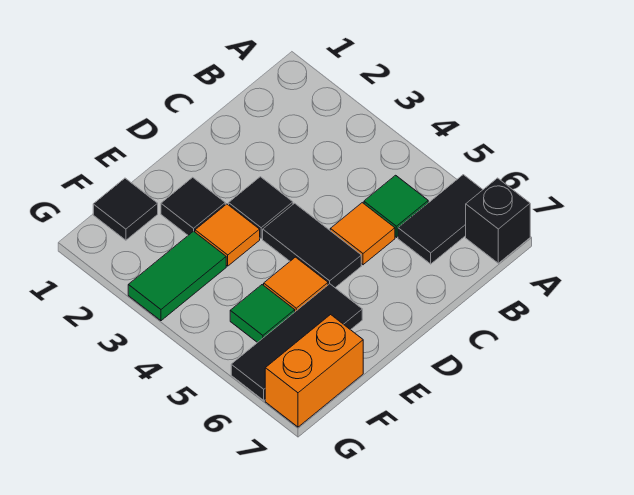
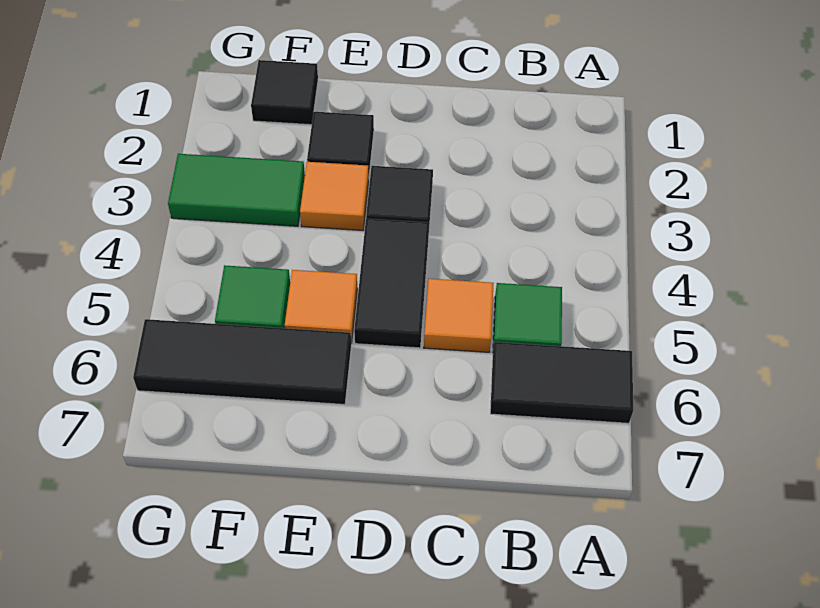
black 1x1 brick [466,178,530,263] -> none
orange 1x2 brick [265,315,363,427] -> none

